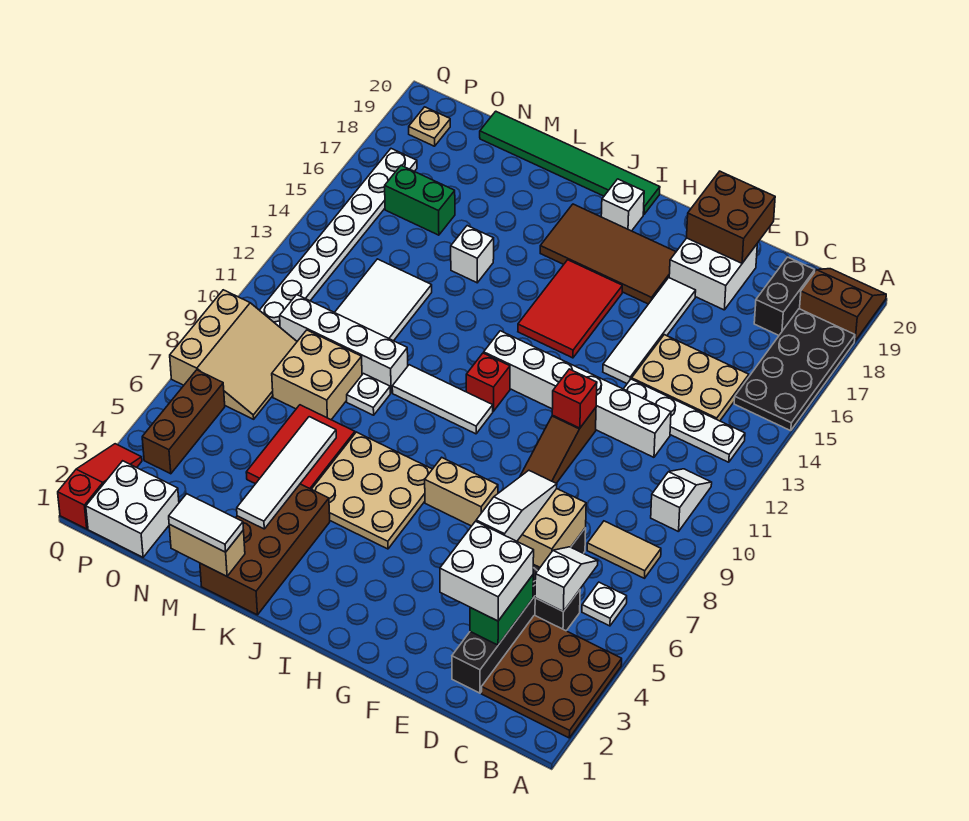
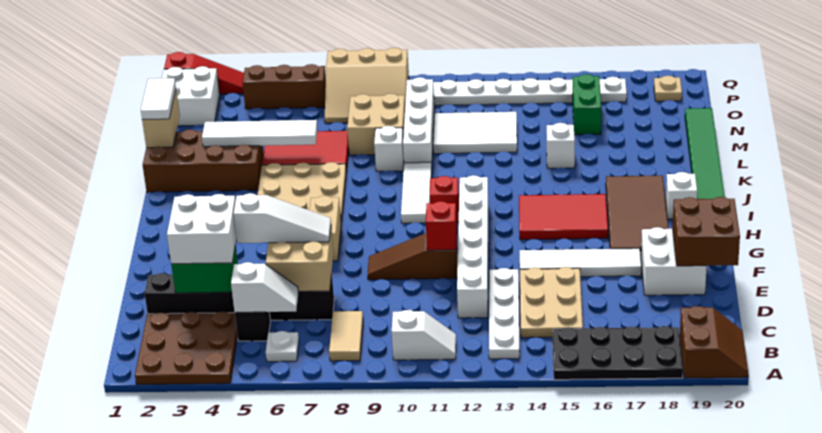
black 1x2 brick [754,257,815,335] -> none
white 1x1 plate [347,374,390,415] -> white 1x1 brick [374,126,404,171]

